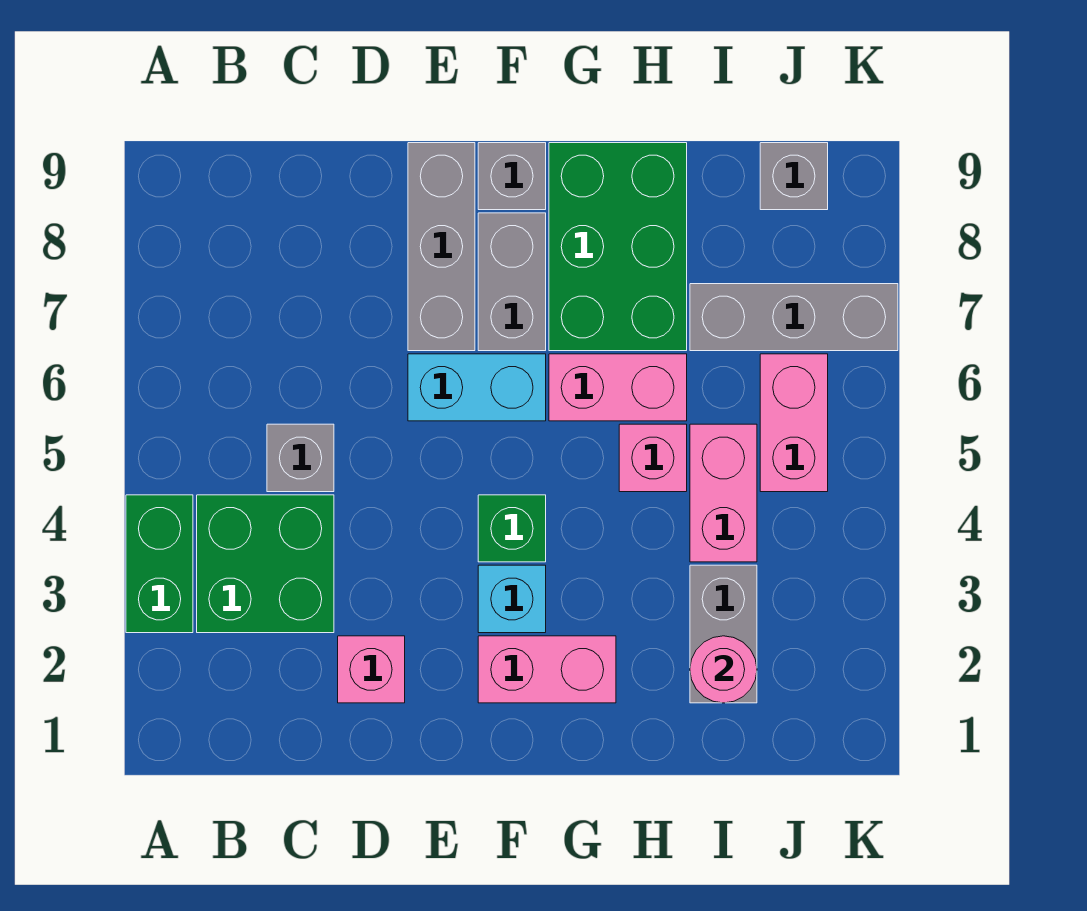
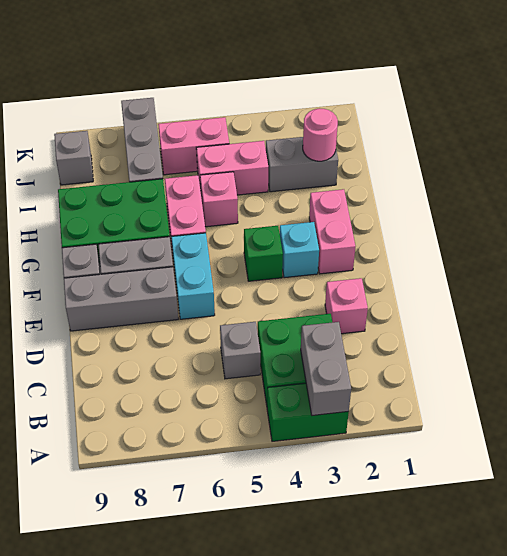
none -> grey 1x2 brick [301,322,351,416]

